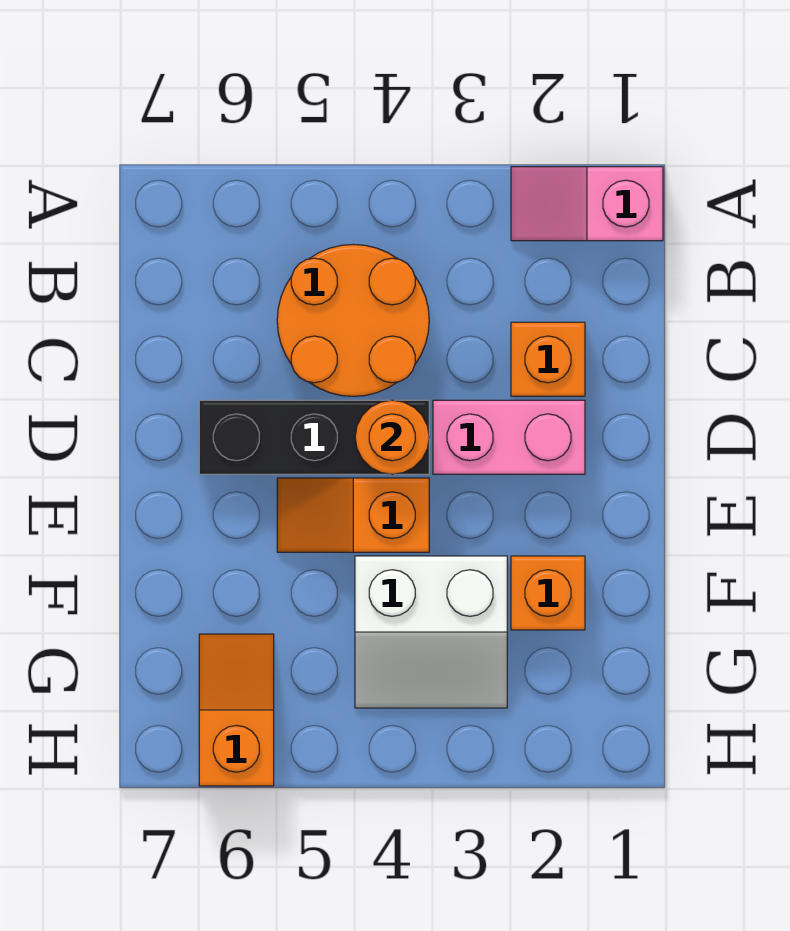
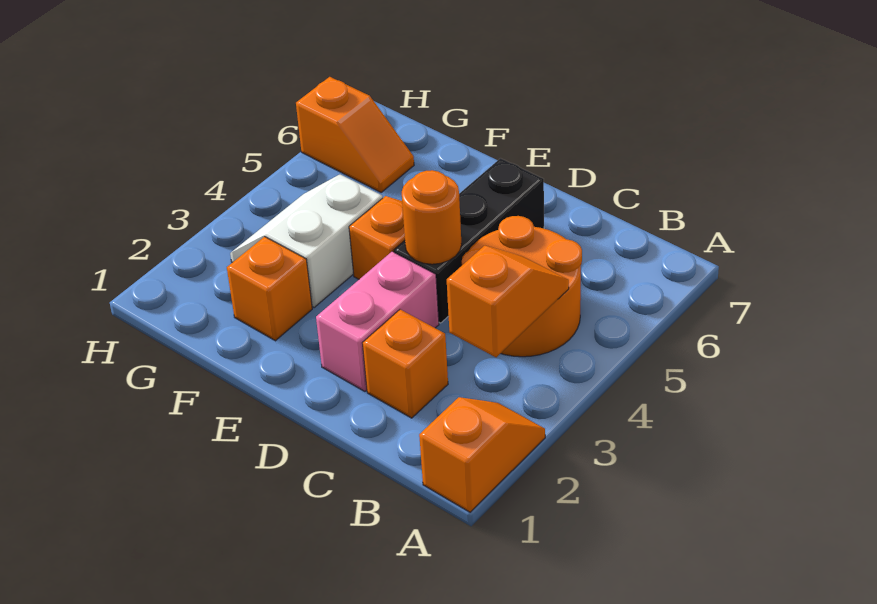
pink 1x2 slope [511,167,663,241] -> orange 1x2 slope [419,397,545,512]
none -> orange 1x2 slope [447,246,569,357]

